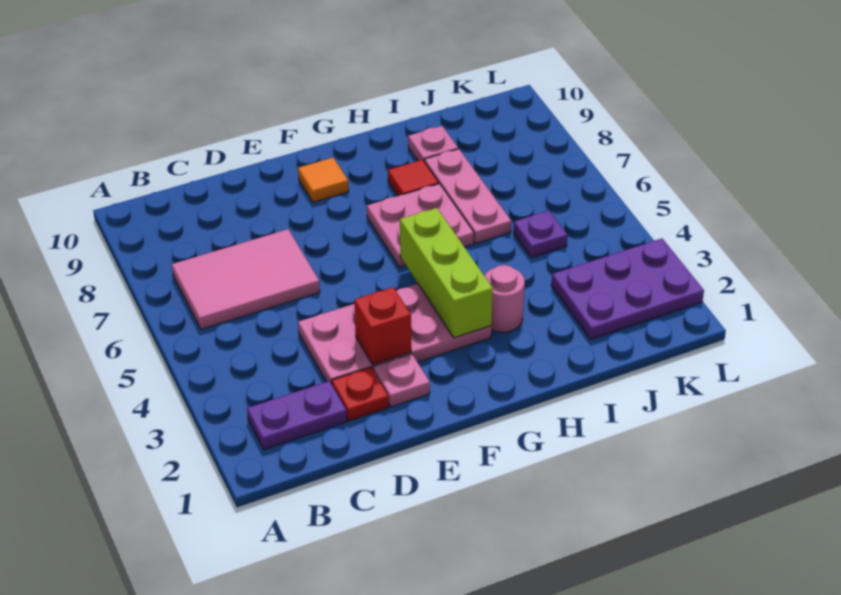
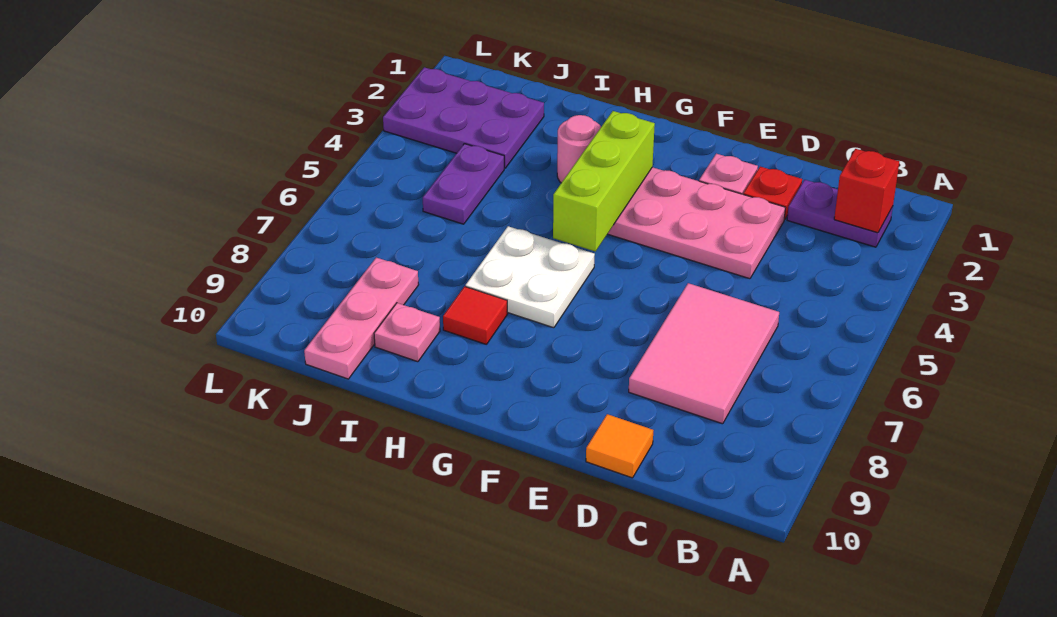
pink 2x3 tile [172,229,320,329] -> pink 2x3 tile turned to [629,283,779,424]
red 1x1 brick [354,287,411,365] -> red 1x1 brick moved to [834,149,899,233]
orange 1x1 tile [298,158,349,202] -> orange 1x1 tile moved to [586,414,653,478]
pink 2x2 plate [367,184,474,267] -> white 2x2 plate [466,226,595,328]
pink 1x3 plate [425,149,511,244] -> pink 1x3 plate moved to [304,258,419,379]
purple 1x1 plate [514,211,567,258] -> purple 1x2 plate [423,144,504,224]

